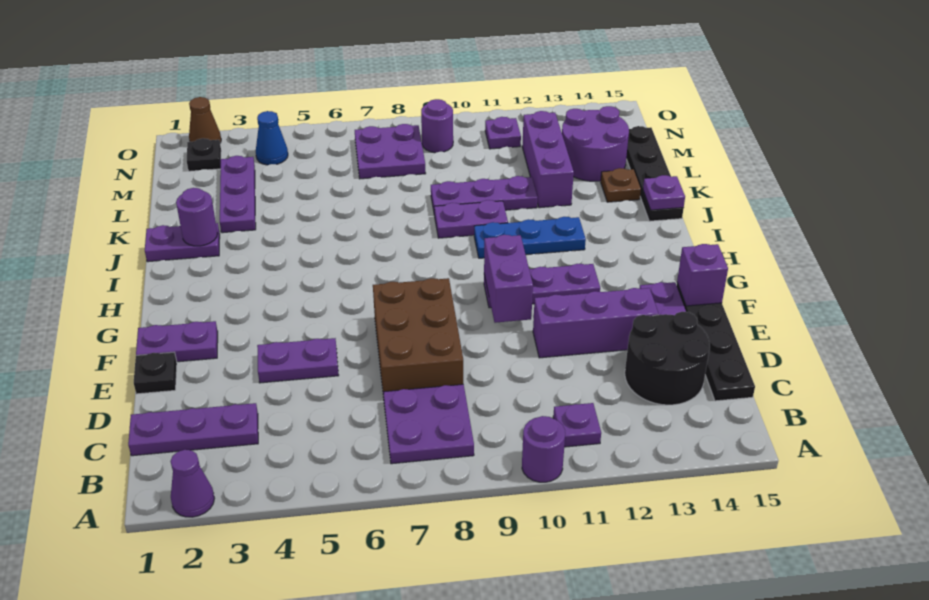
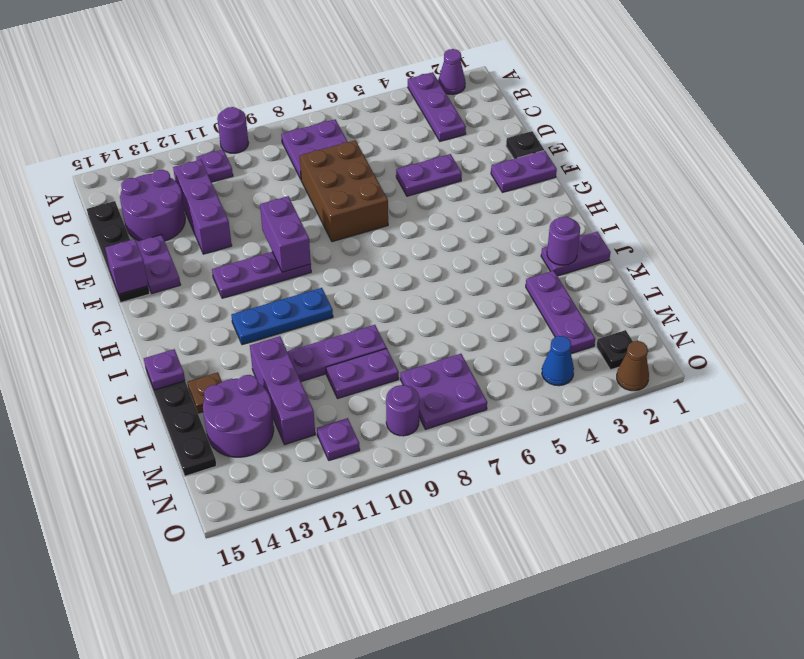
purple 1x3 plate [128,403,258,456] -> purple 1x3 plate turned to [408,72,466,141]
black 2x2 round brick [625,312,710,405] -> purple 2x2 round brick [120,170,185,241]
purple 1x3 brick [533,288,658,358] -> purple 1x3 brick turned to [173,160,232,254]
purple 1x2 plate [434,200,508,238] -> purple 1x2 plate moved to [326,349,399,399]

